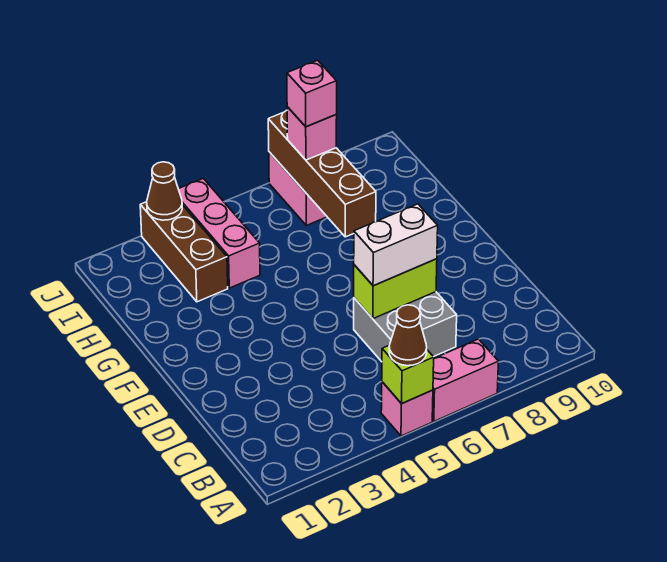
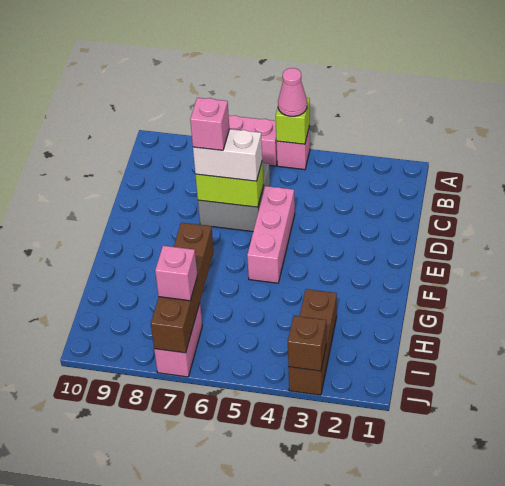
brown 1x1 cone [389,305,427,366] -> pink 1x1 cone [278,68,307,116]
pink 1x3 brick [179,179,260,288] -> pink 1x3 brick moved to [247,186,295,283]
pink 1x1 brick [287,60,337,127] -> pink 1x1 brick moved to [190,98,229,150]
brown 1x1 cone [147,162,182,220] -> brown 1x1 brick [288,316,326,371]

